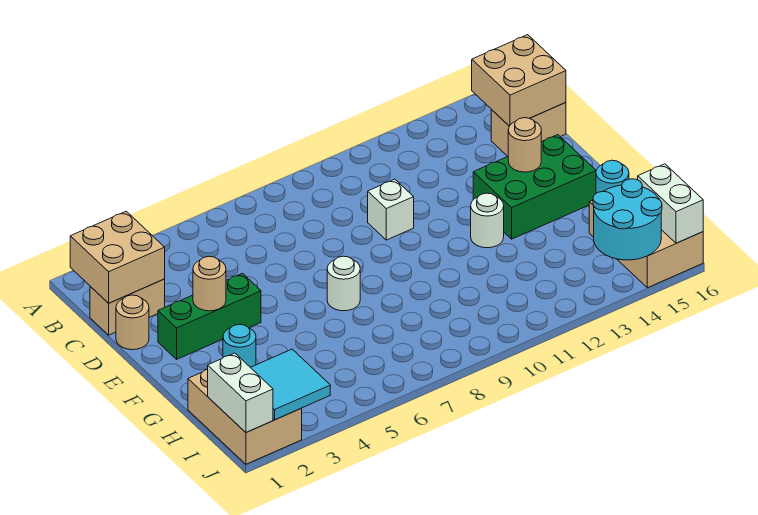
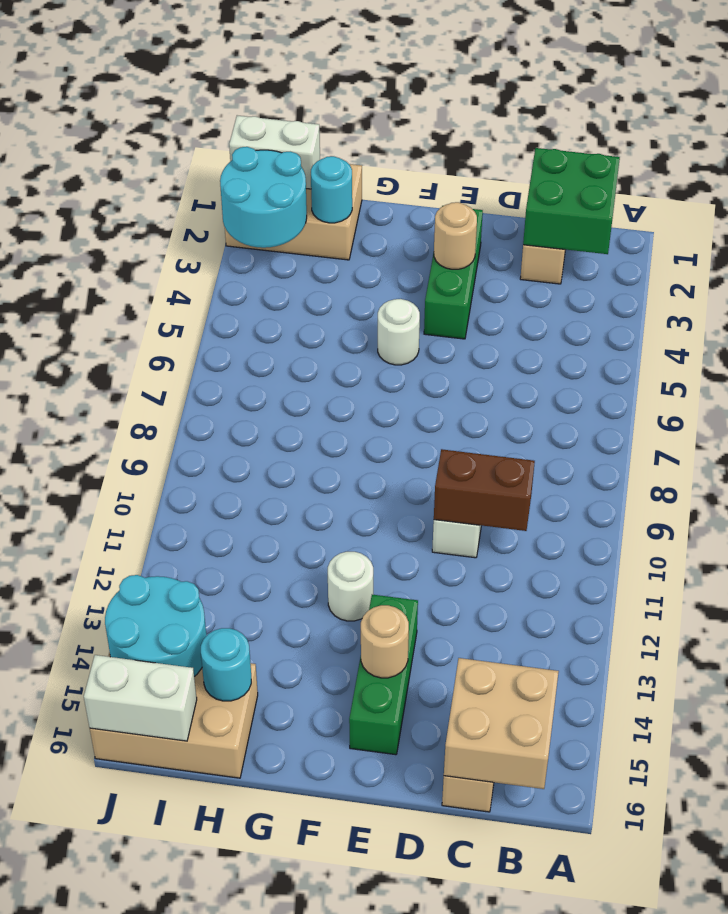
tan 2x2 brick [70,211,165,303] -> green 2x2 brick [523,148,620,254]
none -> brown 1x2 brick [434,449,535,531]
tan 1x1 round brick [116,295,149,350] -> none
green 2x3 brick [473,135,596,239] -> green 1x3 brick [349,595,418,755]
white 1x1 round brick [327,256,360,311] -> white 1x1 round brick moved to [378,299,420,365]
cyan 2x2 tile [250,349,330,420] -> cyan 2x2 round brick [220,147,307,248]

